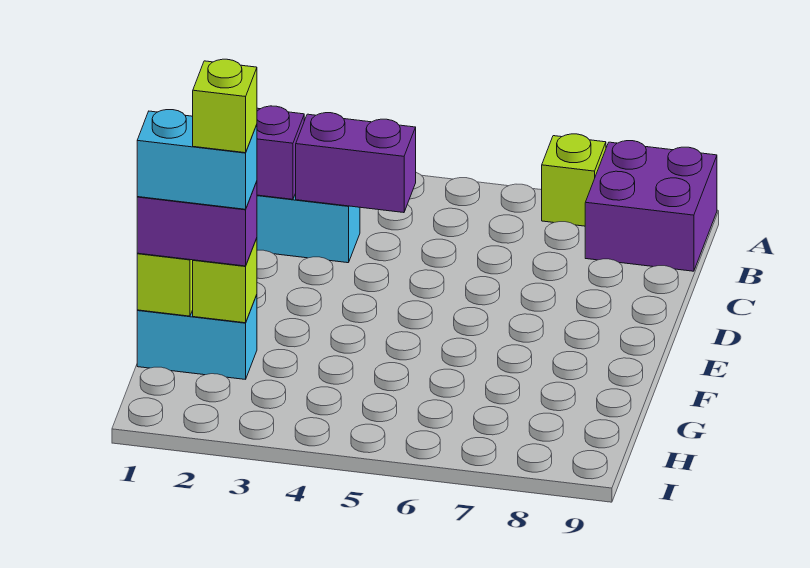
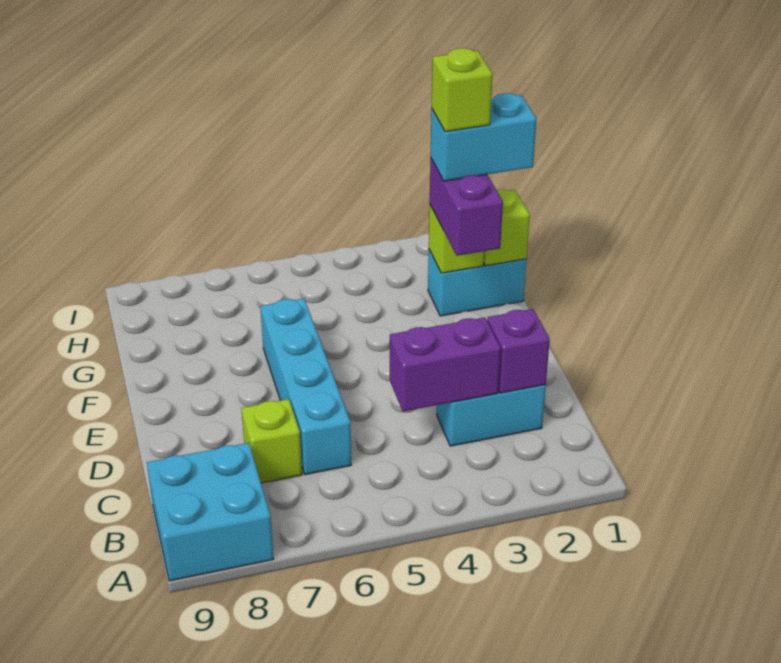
lime 1x1 brick [542,134,606,226] -> lime 1x1 brick moved to [241,399,302,483]
purple 2x2 brick [585,141,717,271] -> cyan 2x2 brick [147,443,274,581]
none -> cyan 1x4 brick [260,299,351,474]
purple 1x2 brick [137,182,257,266] -> purple 1x2 brick turned to [430,159,503,256]

